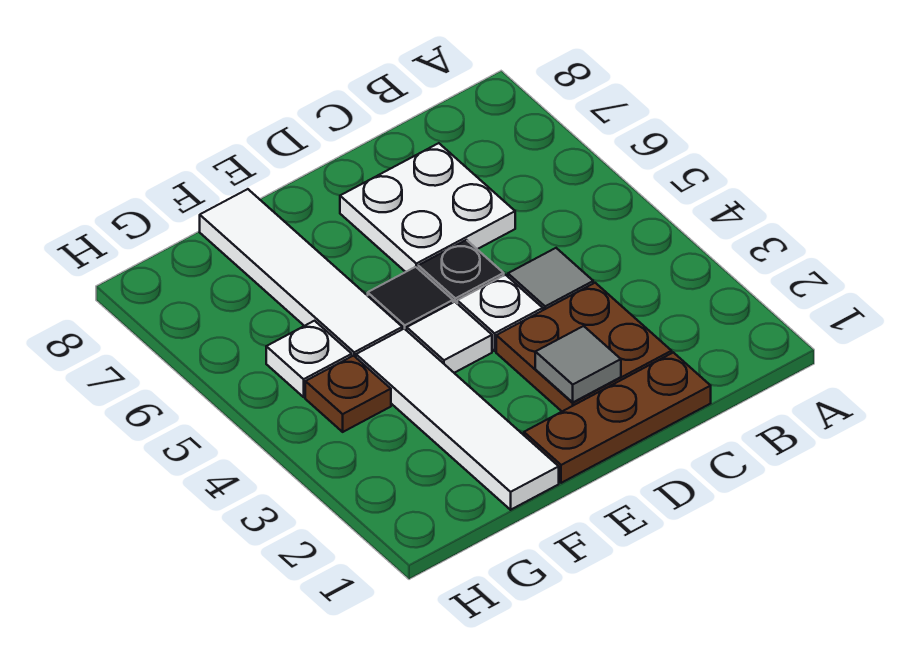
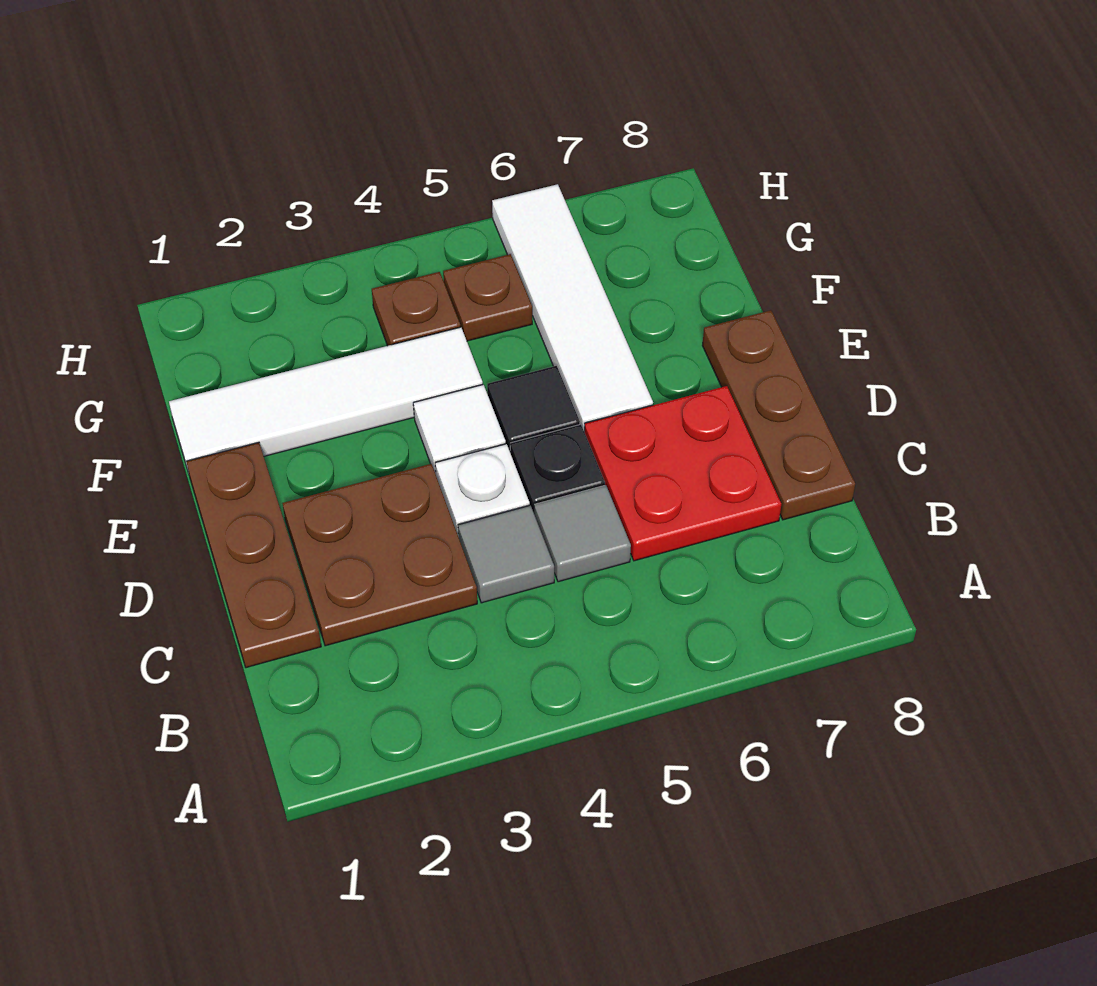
white 2x2 plate [340,143,515,272] -> red 2x2 plate [584,386,781,561]
none -> brown 1x3 plate [702,310,855,520]
grey 1x1 tile [535,326,621,403] -> grey 1x1 tile moved to [534,485,631,582]
white 1x4 tile [200,189,402,357] -> white 1x4 tile turned to [492,184,653,430]
white 1x1 plate [266,321,352,397] -> brown 1x1 plate [443,254,532,341]

